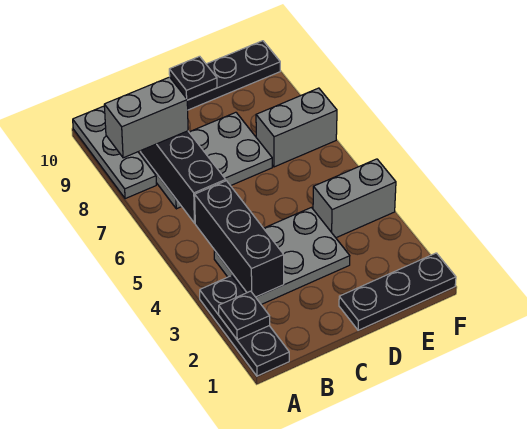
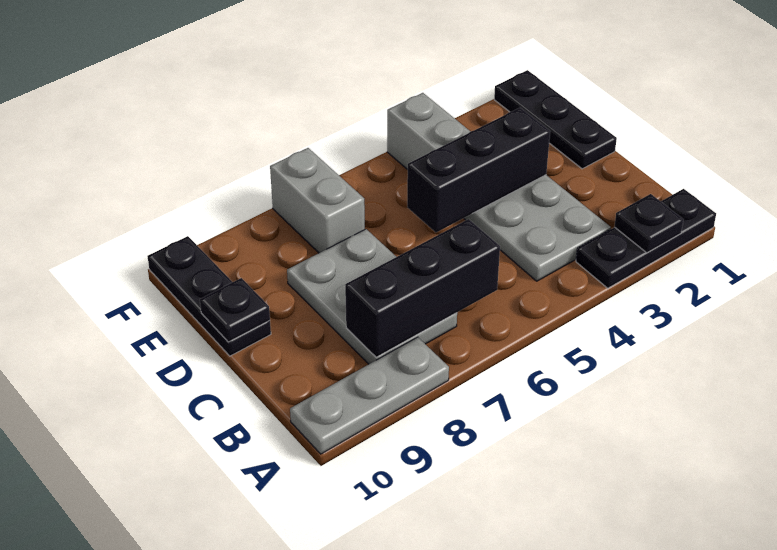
grey 1x2 brick [104,77,188,158] -> none
black 1x3 brick [195,181,284,297] -> black 1x3 brick moved to [407,108,550,232]

